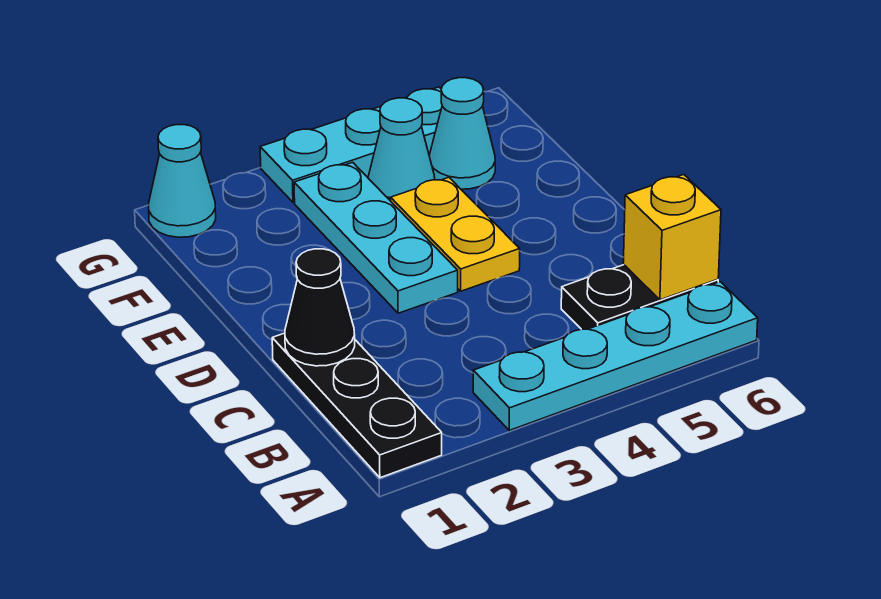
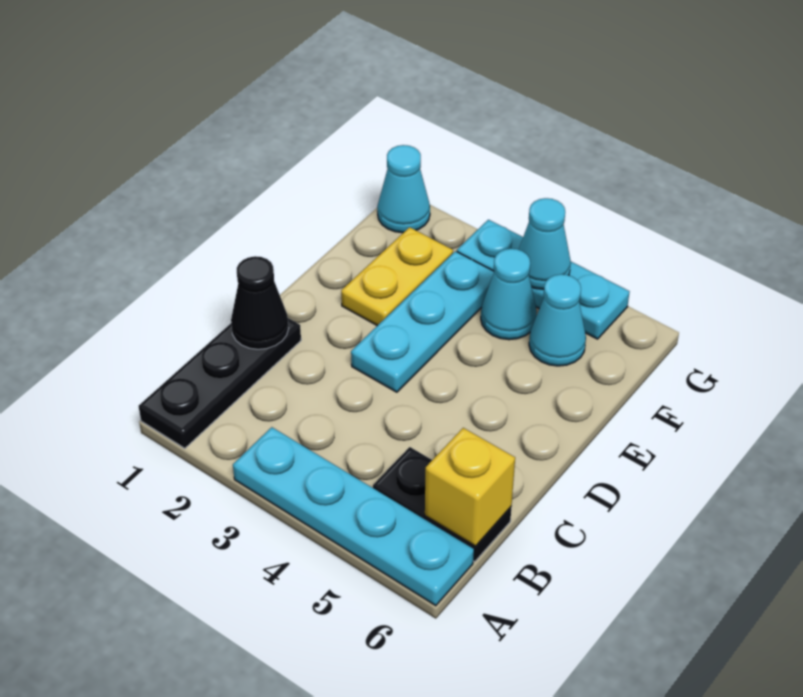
yellow 1x2 plate [391,177,520,291] -> yellow 1x2 plate moved to [341,227,453,326]
none -> cyan 1x1 cone [519,198,571,289]

